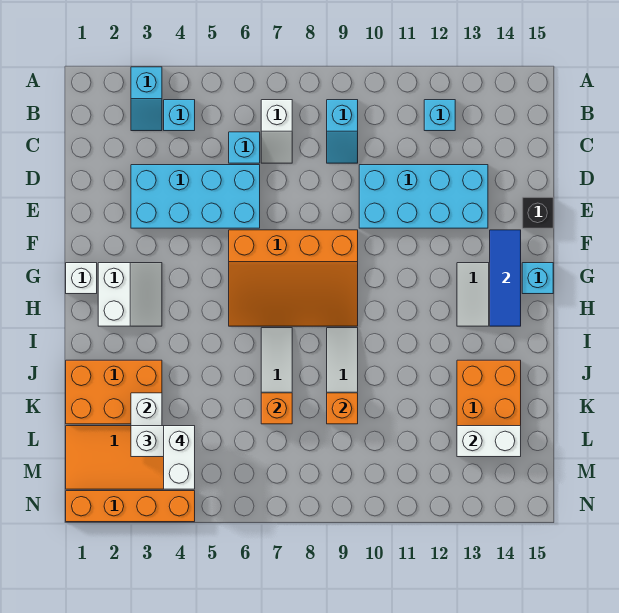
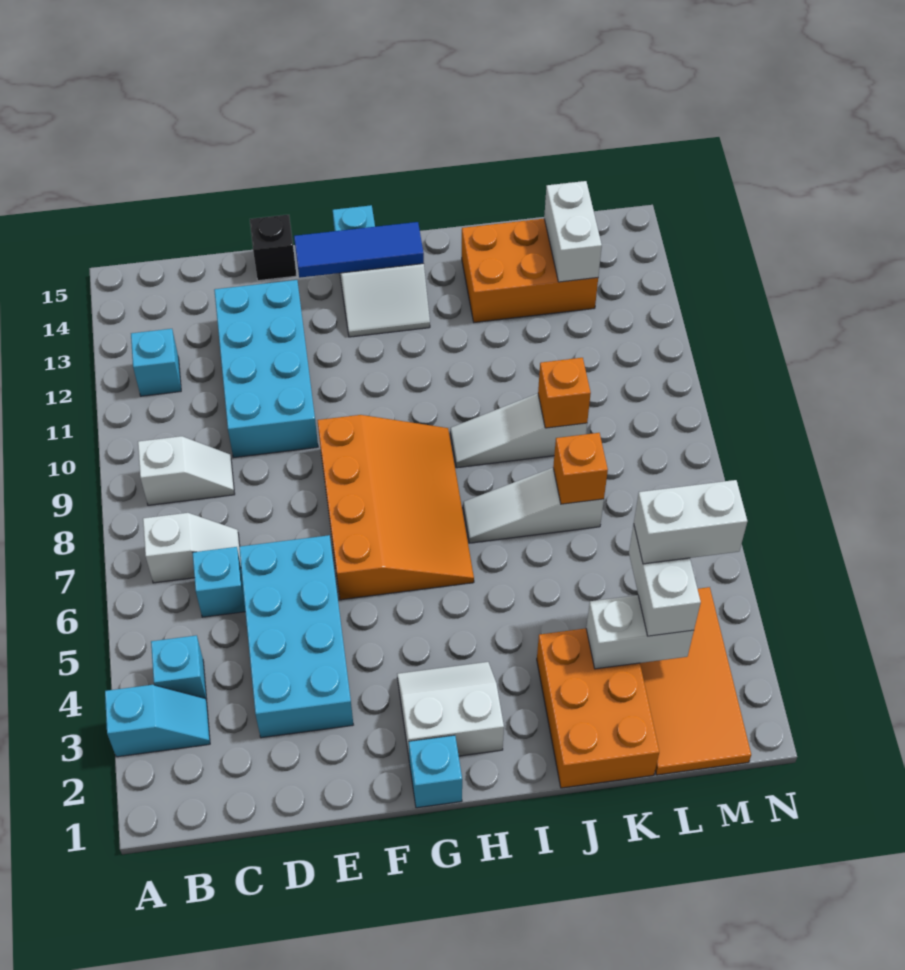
cyan 1x2 slope [327,100,358,163] -> white 1x2 slope [138,436,235,505]
white 1x1 brick [66,263,97,294] -> cyan 1x1 brick [409,735,462,808]
orange 1x4 brick [66,491,195,522] -> none

